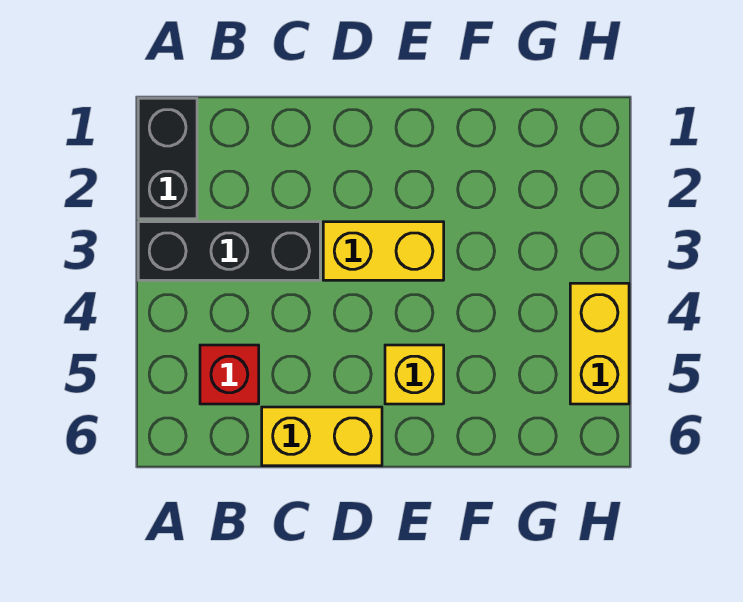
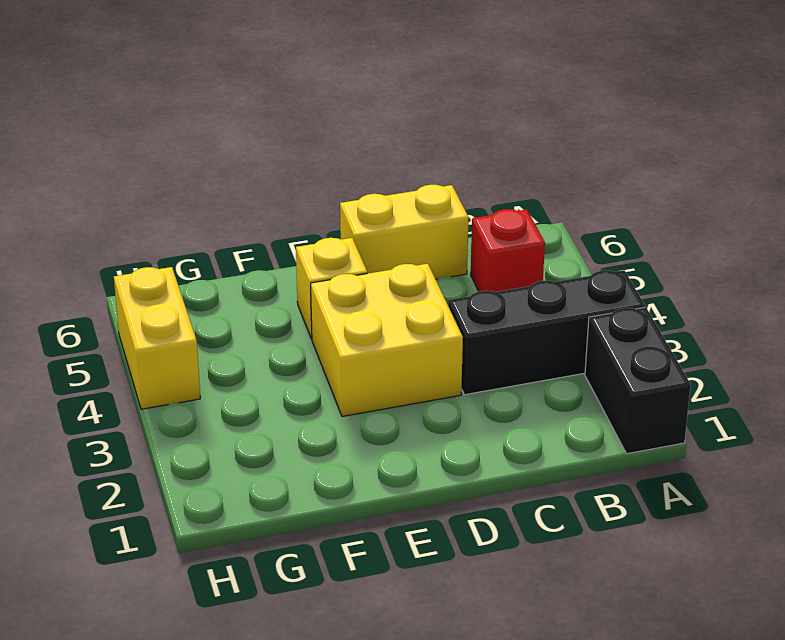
yellow 1x2 brick [323,222,444,280] -> yellow 2x2 brick [311,264,463,416]

